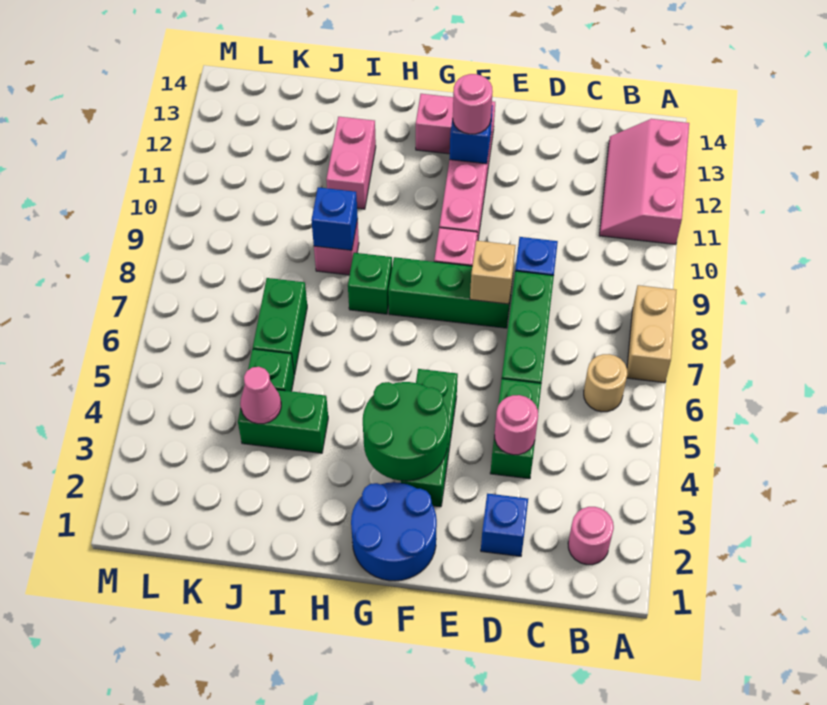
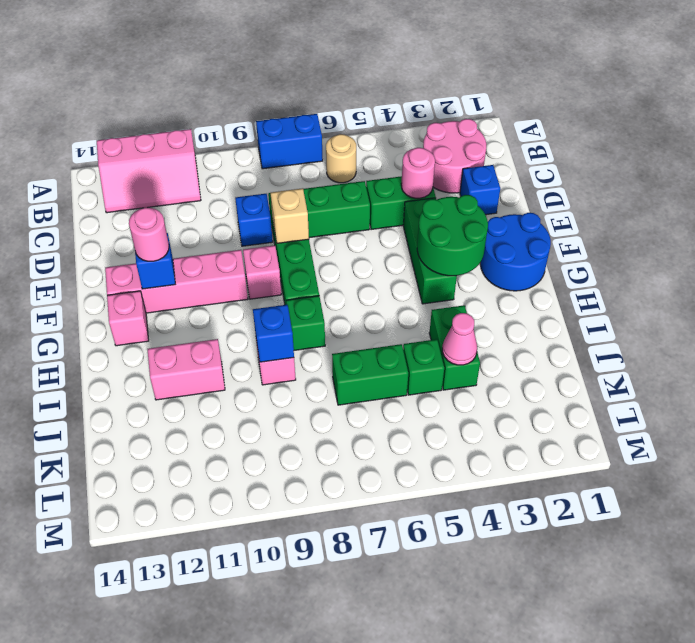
tan 1x2 brick [627,285,676,383] -> blue 1x2 brick [256,114,323,169]
pink 1x1 round brick [568,507,614,565] -> pink 2x2 round brick [423,119,486,193]
green 1x3 brick [401,369,458,507] -> green 1x3 brick turned to [403,198,457,304]

